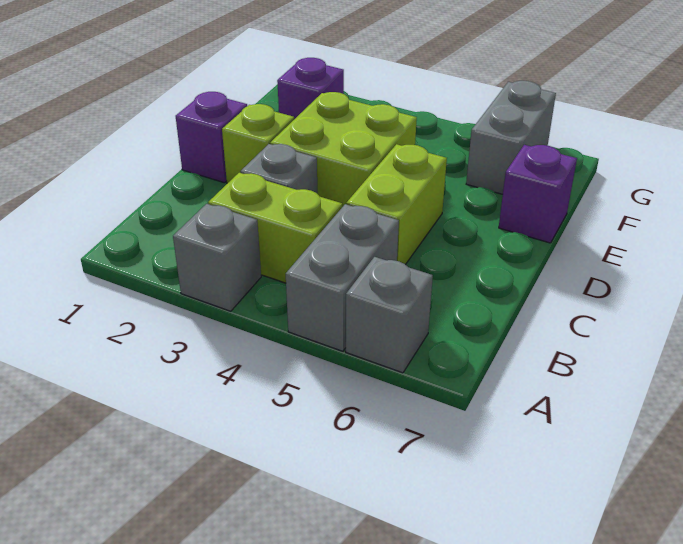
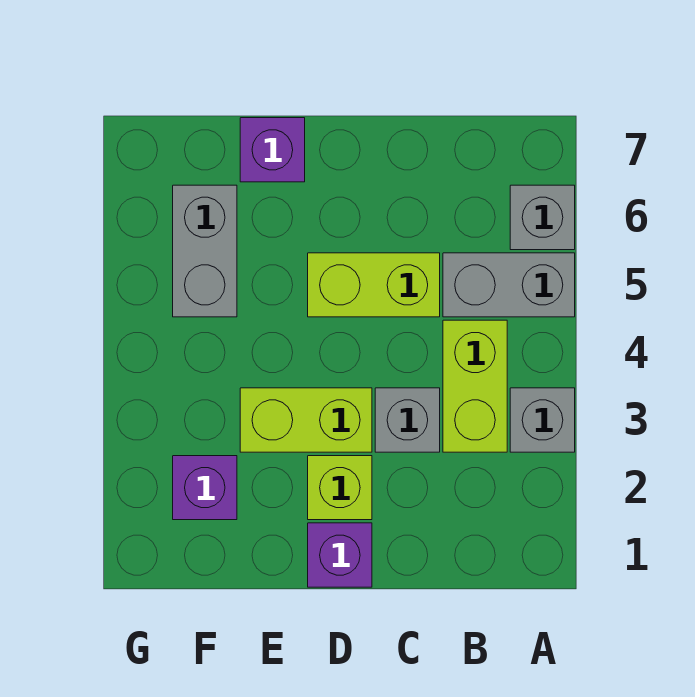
lime 2x2 brick [270,92,417,207] -> lime 1x2 brick [240,388,372,452]
grey 1x2 brick [466,81,556,194] -> grey 1x2 brick turned to [173,185,237,317]

